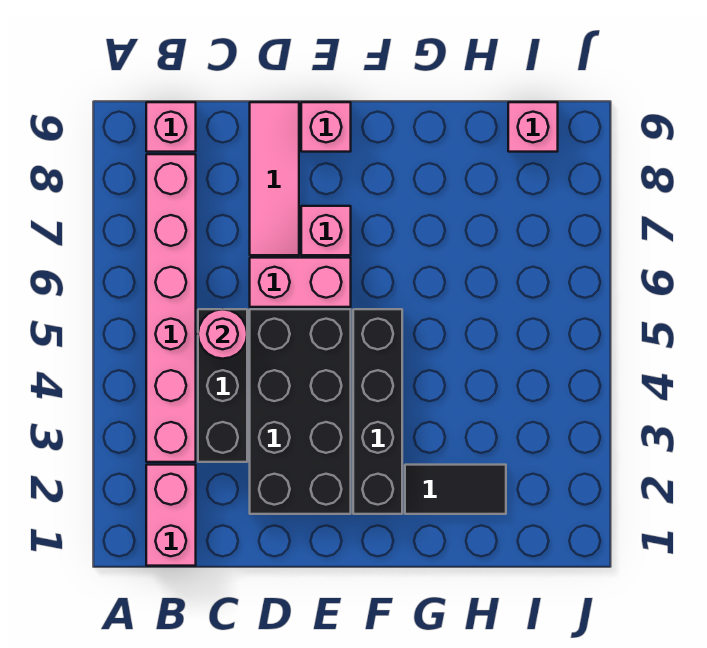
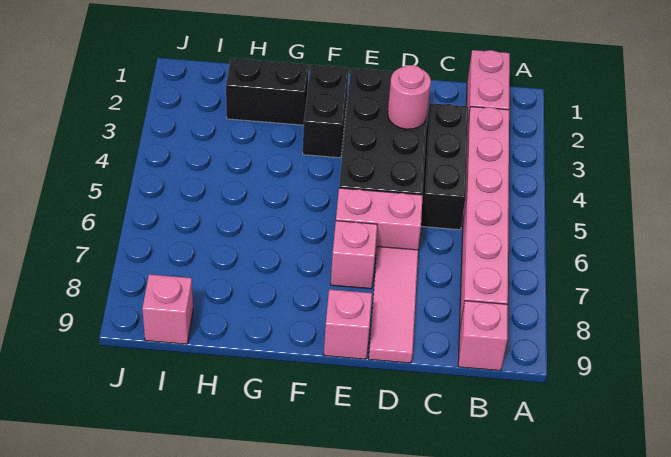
pink 1x1 round brick [198,309,247,359] -> pink 1x1 round brick moved to [388,65,431,129]
black 1x4 brick [353,309,402,514] -> black 1x2 brick [303,65,349,158]
black 1x2 tile [405,465,506,514] -> black 1x2 brick [226,58,309,125]

